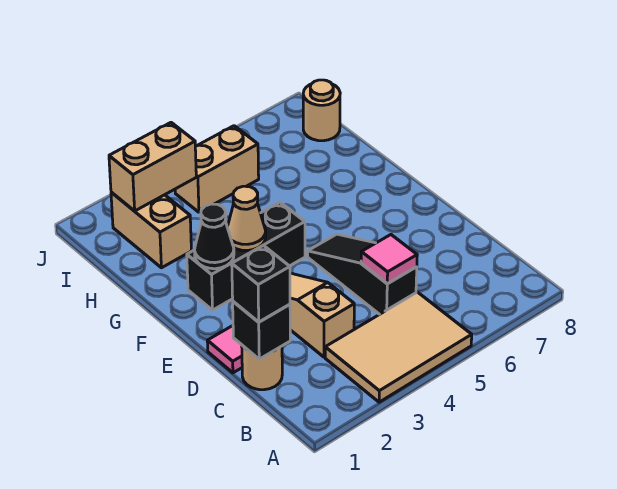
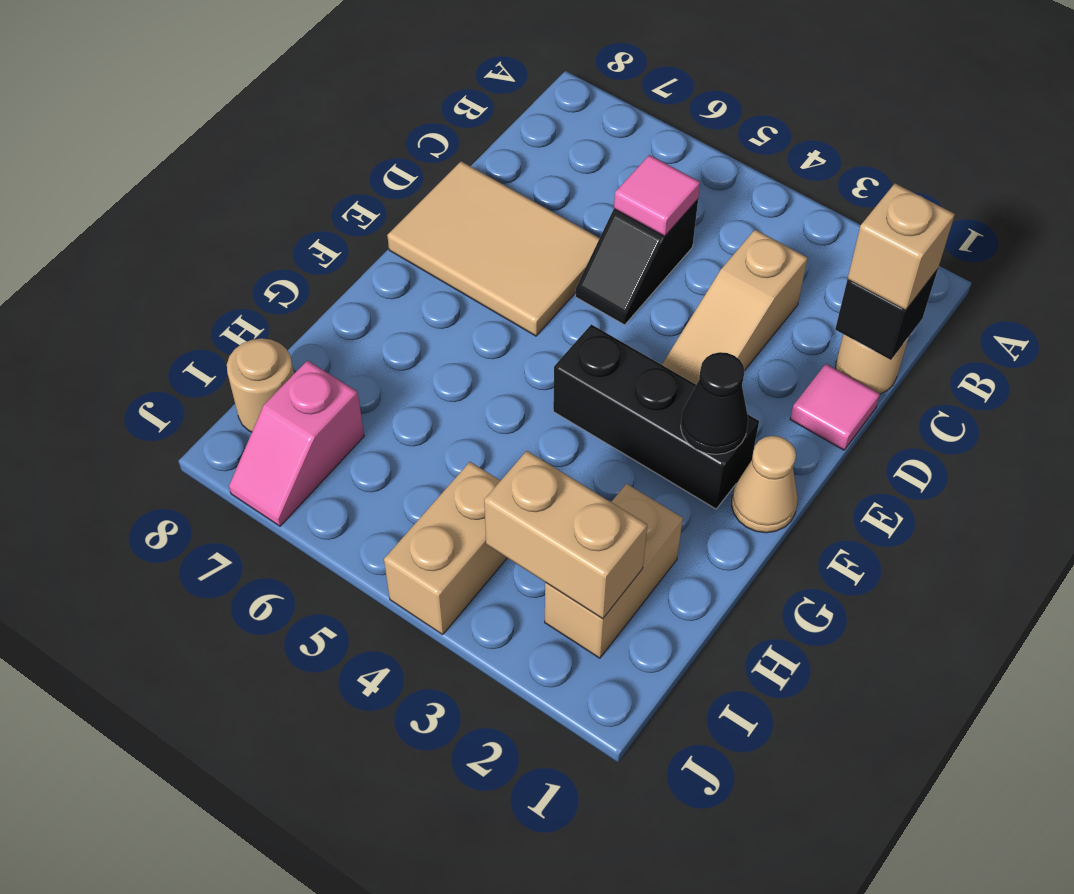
tan 2x3 tile [325,292,472,402] -> tan 2x3 tile moved to [387,161,600,336]
black 1x1 brick [232,245,290,322] -> tan 1x1 brick [848,183,955,310]
black 1x3 slope [308,234,417,314] -> black 1x2 slope [575,199,698,325]
tan 1x1 cone [227,186,266,251] -> tan 1x1 cone moved to [731,436,798,533]
tan 1x2 brick [175,126,259,212] -> tan 1x2 brick turned to [384,462,507,635]
none -> pink 1x2 slope [229,361,364,526]

